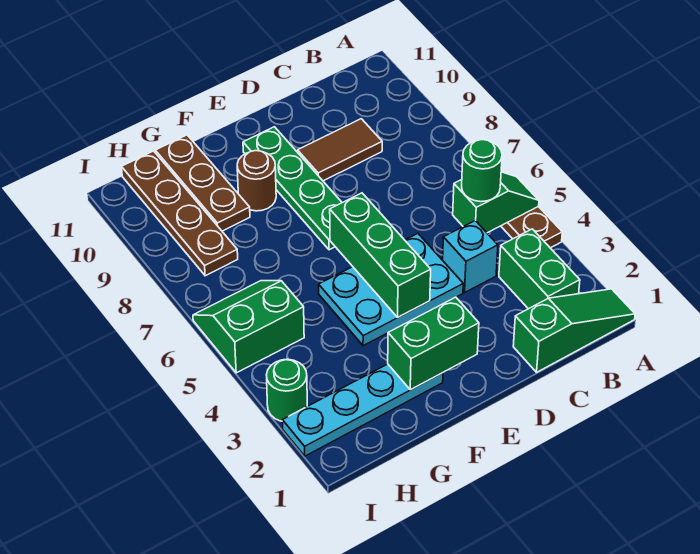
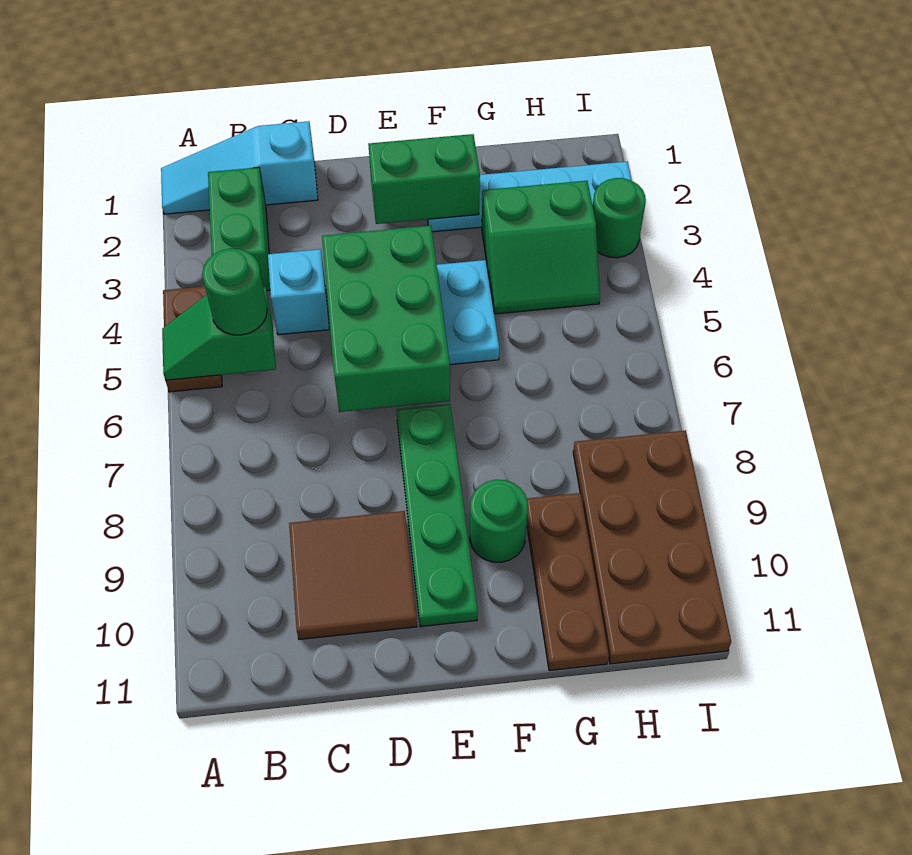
green 1x3 slope [513,289,635,372] -> cyan 1x3 slope [161,121,318,214]
brown 1x2 tile [298,119,382,181] -> brown 2x2 tile [289,511,417,639]
green 1x3 brick [330,193,431,317] -> green 2x3 brick [322,226,450,412]
brown 1x1 round brick [237,151,276,211] -> green 1x1 round brick [470,480,528,562]
green 2x2 slope [193,281,304,373] -> green 2x2 slope moved to [482,181,600,314]
brown 1x4 plate [122,151,238,276] -> brown 2x4 plate [573,431,731,664]

